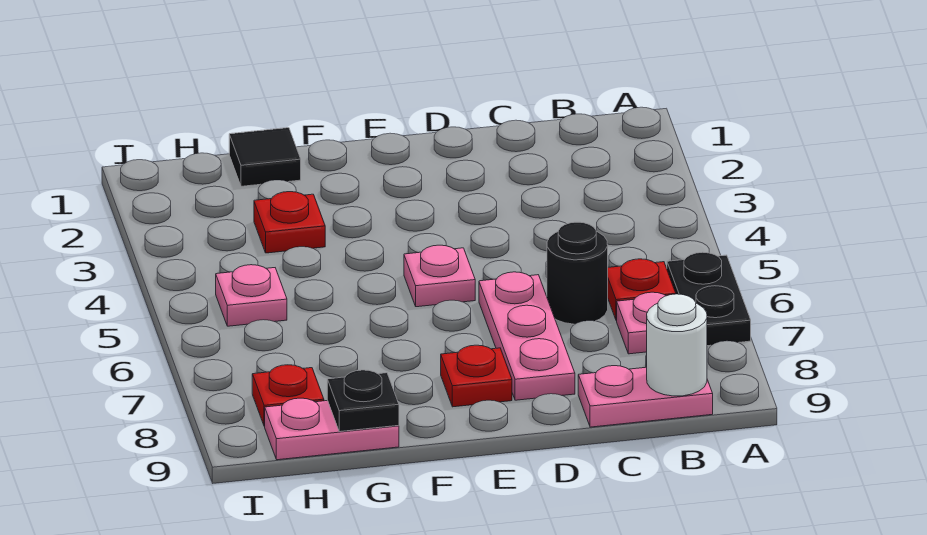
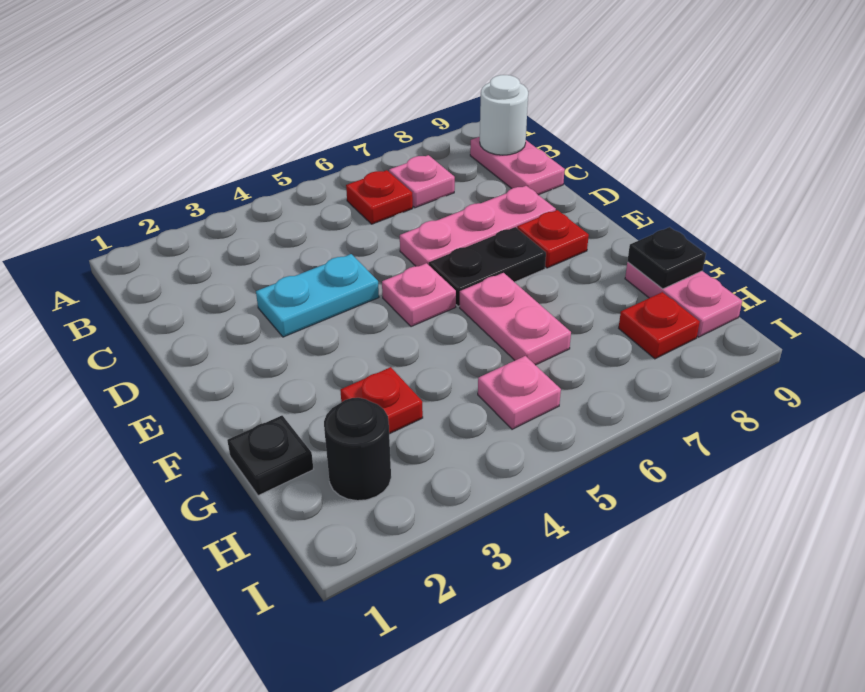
black 1x2 plate [667,252,751,346] -> black 1x2 plate moved to [429,227,546,306]
black 1x1 round brick [547,222,608,324] -> black 1x1 round brick moved to [324,398,391,501]
none -> cyan 1x2 plate [256,254,379,337]
none -> pink 1x2 plate [460,273,571,365]
black 1x1 tile [229,128,301,186] -> black 1x1 plate [227,416,313,496]

